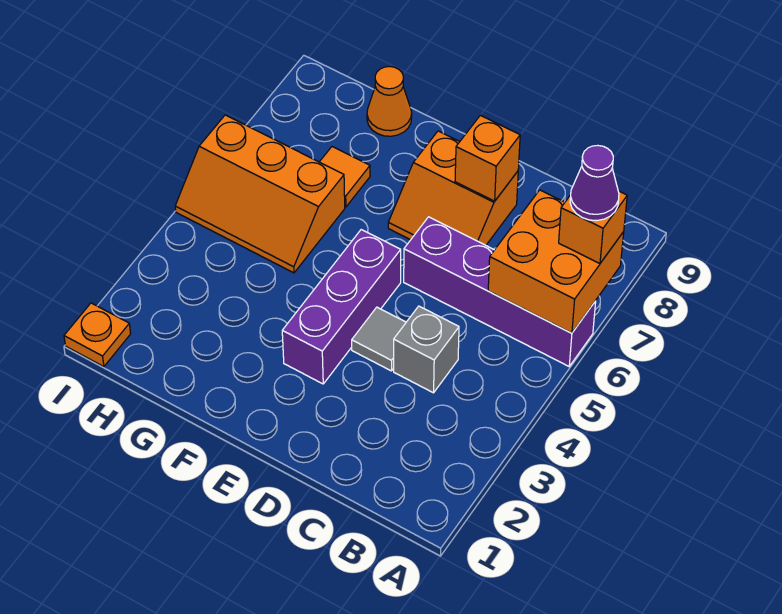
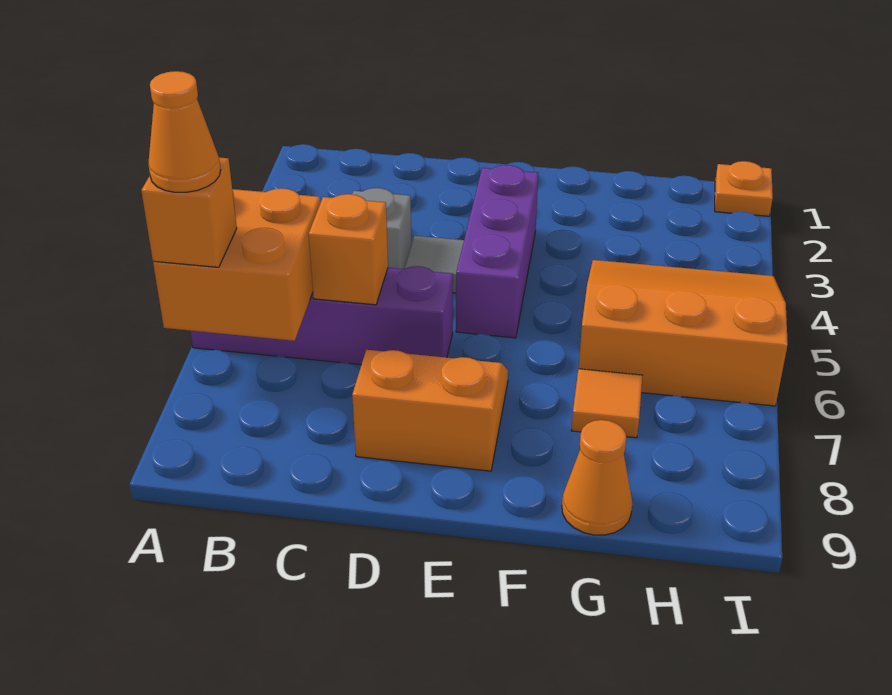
purple 1x1 cone [570,145,619,221] -> orange 1x1 cone [148,71,221,192]
orange 1x1 brick [455,115,520,201] -> orange 1x1 brick moved to [309,194,388,305]
orange 2x3 slope [175,115,345,273] -> orange 3x3 slope [579,260,788,406]

